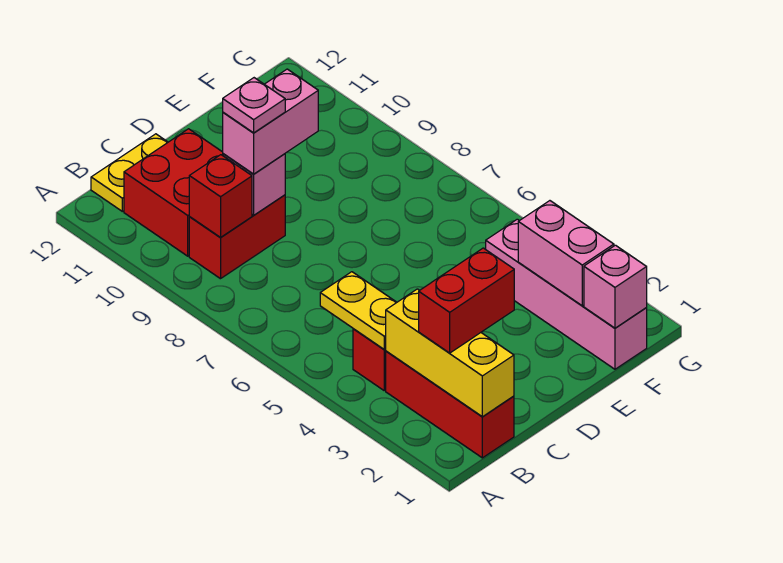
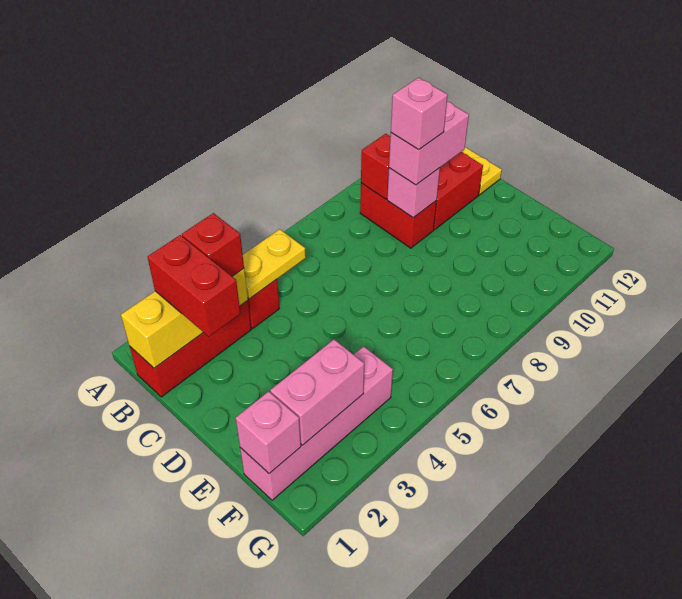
none -> red 1x1 brick [182,213,244,276]
pink 1x2 brick [223,69,318,174] -> pink 1x2 brick turned to [389,101,469,185]
pink 1x1 plate [223,78,285,133] -> pink 1x1 brick [391,78,448,150]

